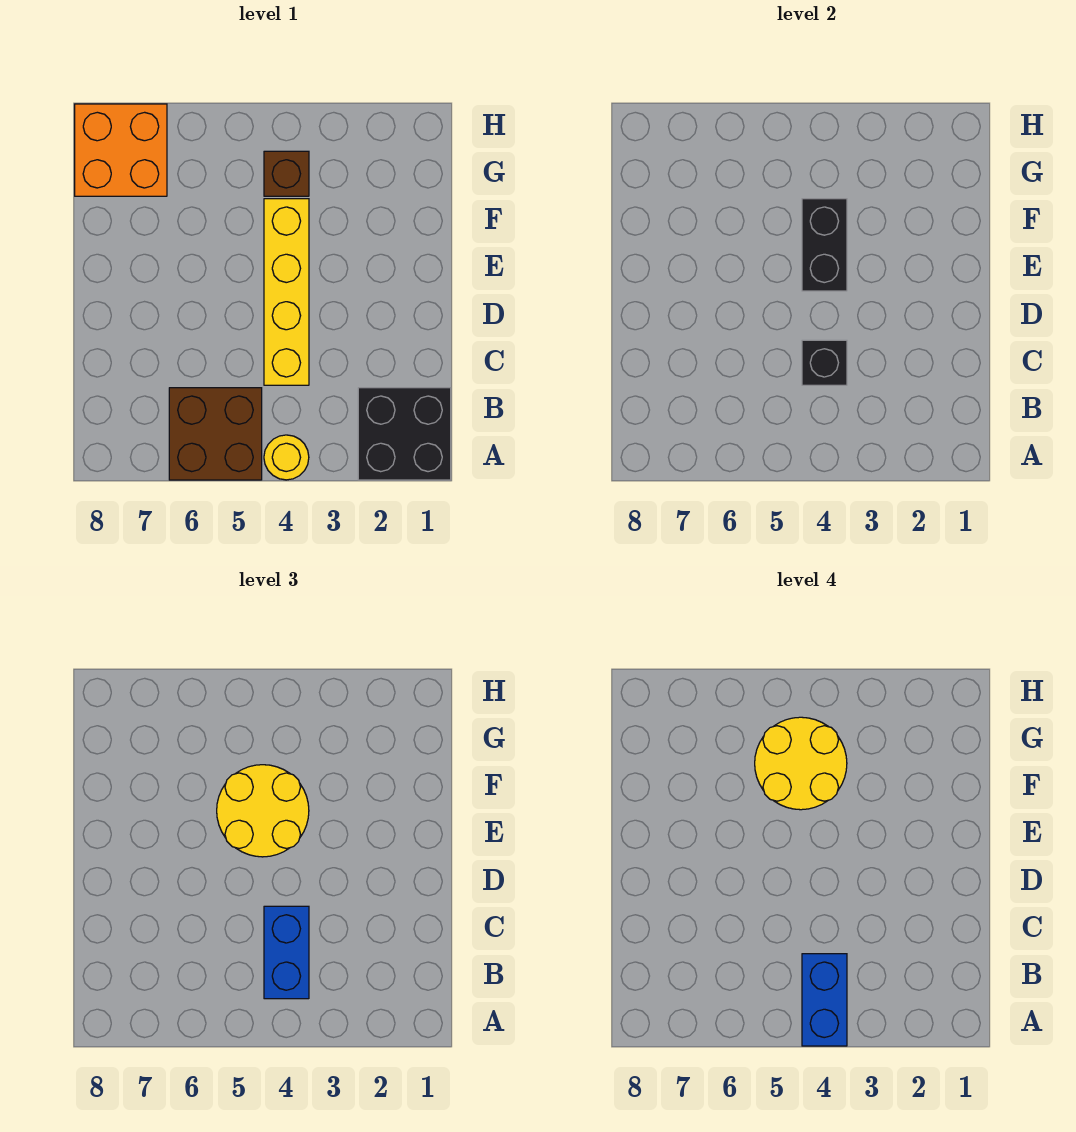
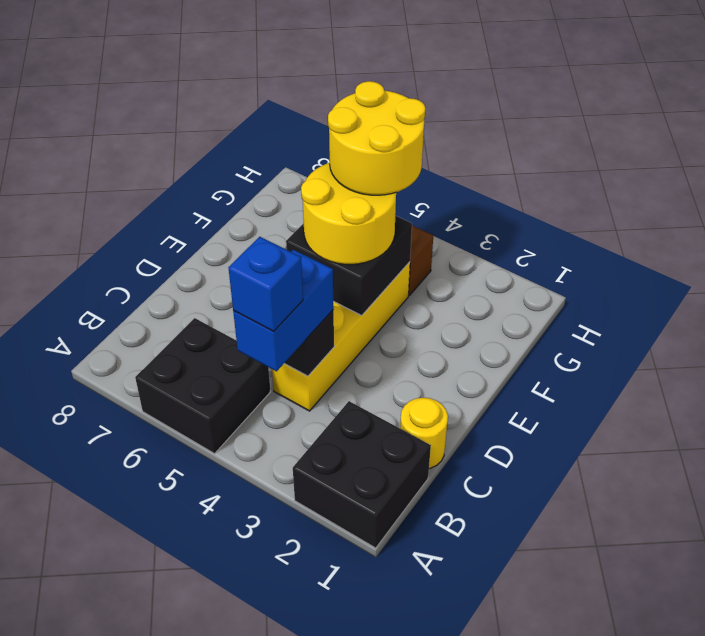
yellow 1x1 round brick [264,435,309,480] -> yellow 1x1 round brick moved to [400,398,448,469]
blue 1x2 brick [802,954,847,1046] -> blue 1x1 brick [228,237,303,332]
brown 2x2 brick [169,388,262,480] -> black 2x2 brick [135,318,271,454]
black 1x2 brick [802,199,847,291] -> black 2x2 brick [286,216,412,315]
orange 2x2 brick [75,104,167,196] -> none

